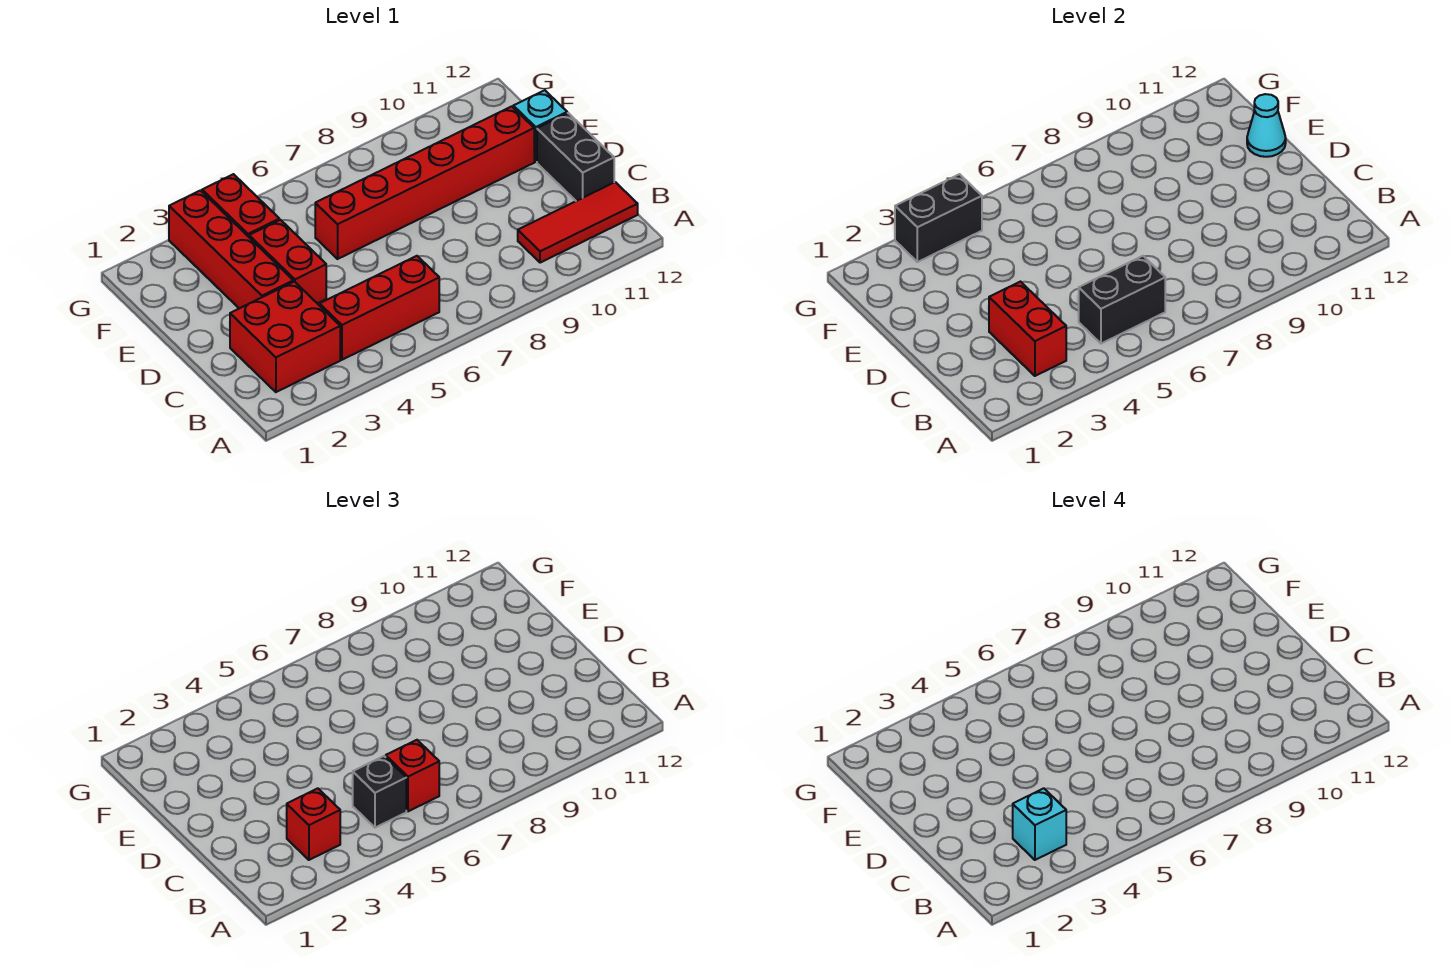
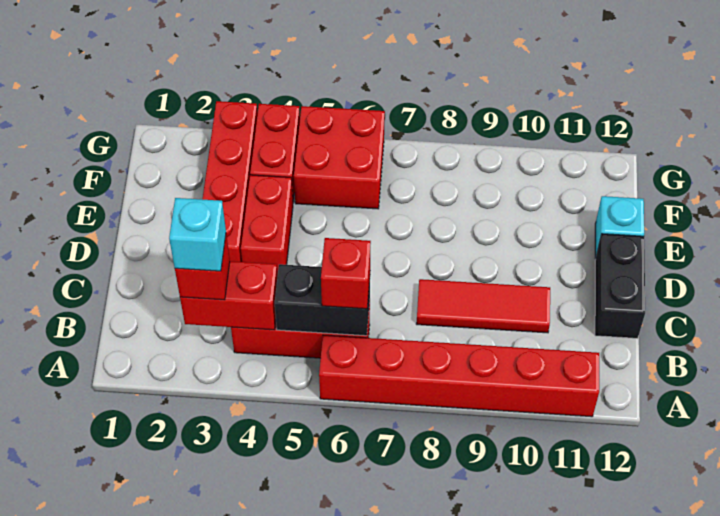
red 2x2 brick [230,282,340,392] -> red 2x2 brick moved to [294,106,385,209]
red 1x2 brick [989,282,1066,376] -> red 1x2 brick turned to [180,261,278,330]
black 1x1 brick [353,756,406,828] -> none
red 1x3 tile [518,182,638,263] -> red 1x3 tile moved to [416,279,550,333]
red 1x6 brick [315,106,534,259] -> red 1x6 brick moved to [319,335,599,417]
cyan 1x1 cone [1247,94,1286,157] -> none
black 1x2 brick [895,174,982,262] -> none

